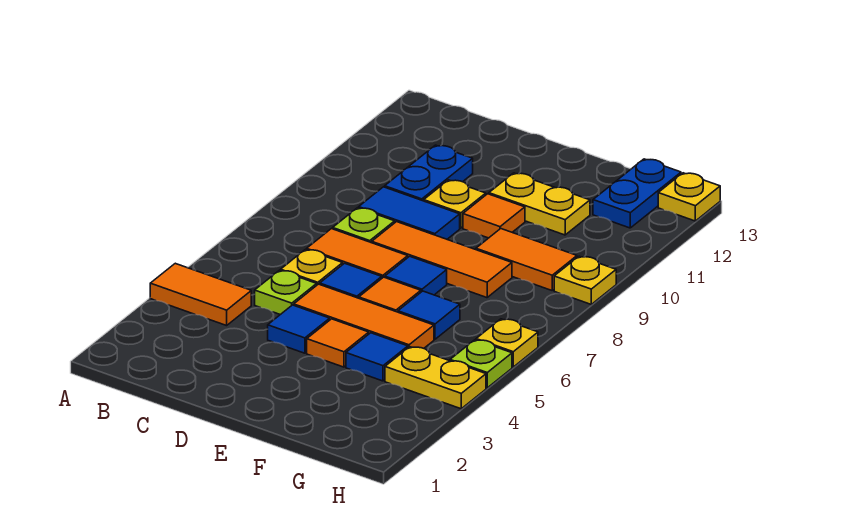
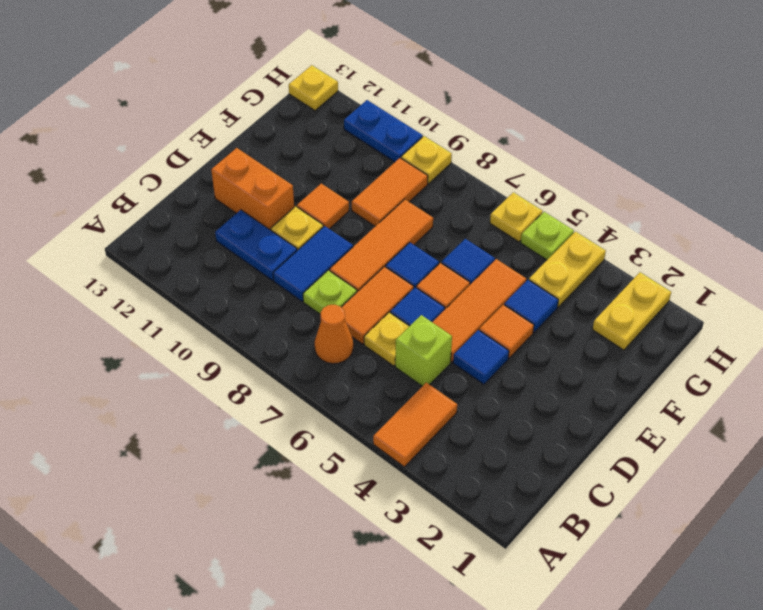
none -> orange 1x1 cone [315,305,353,364]
lime 1x1 plate [255,270,317,315] -> lime 1x1 brick [395,315,452,386]
none -> orange 1x2 brick [211,148,294,230]
yellow 1x2 plate [489,173,590,235] -> yellow 1x2 plate moved to [593,272,671,350]
blue 1x2 plate [593,159,681,228] -> blue 1x2 plate moved to [344,100,423,162]

